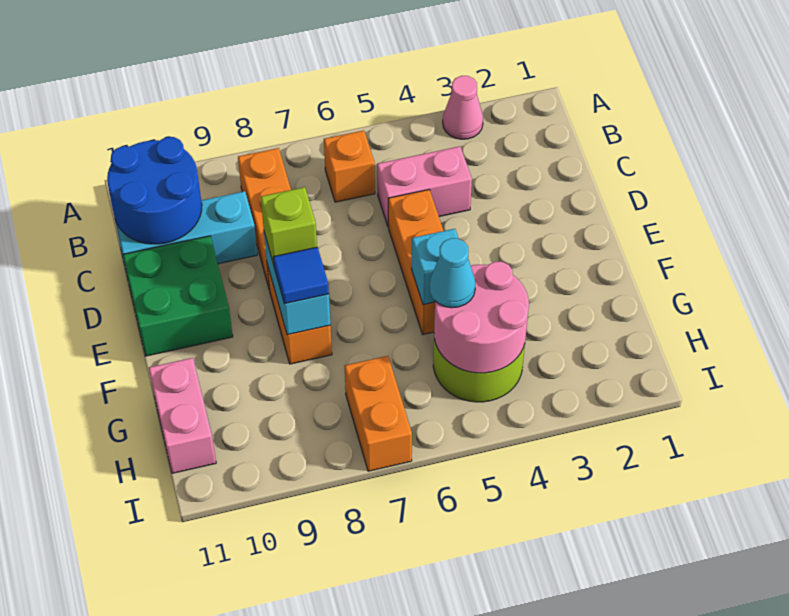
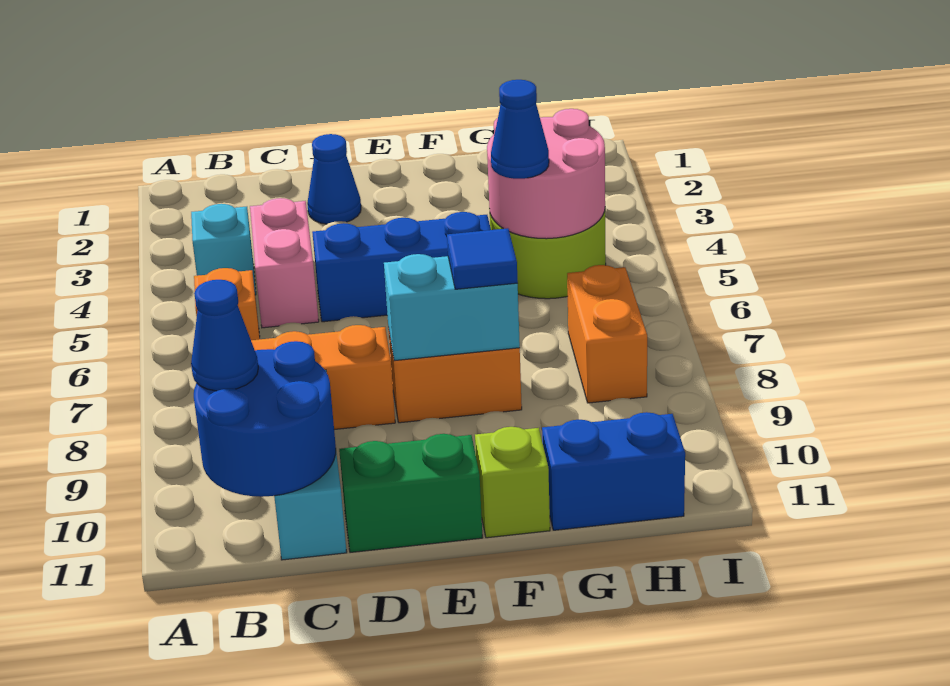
pink 1x1 cone [443,76,483,139] -> none
none -> blue 1x1 cone [191,280,258,391]
none -> blue 1x1 cone [307,134,361,224]
orange 1x3 brick [388,190,444,334] -> blue 1x3 brick [312,212,491,322]
green 2x2 brick [123,236,233,356] -> green 1x2 brick [339,434,483,552]
lime 1x1 brick [261,187,317,265] -> lime 1x1 brick moved to [475,427,550,538]
cyan 1x1 brick [412,229,459,305] -> cyan 1x1 brick moved to [191,204,256,295]
cyan 1x1 cone [430,238,475,308] -> blue 1x1 cone [491,80,549,179]
pink 1x2 brick [149,358,216,473] -> blue 1x2 brick [542,412,685,530]
orange 1x2 brick [345,356,412,471] -> orange 1x2 brick turned to [567,265,647,403]

